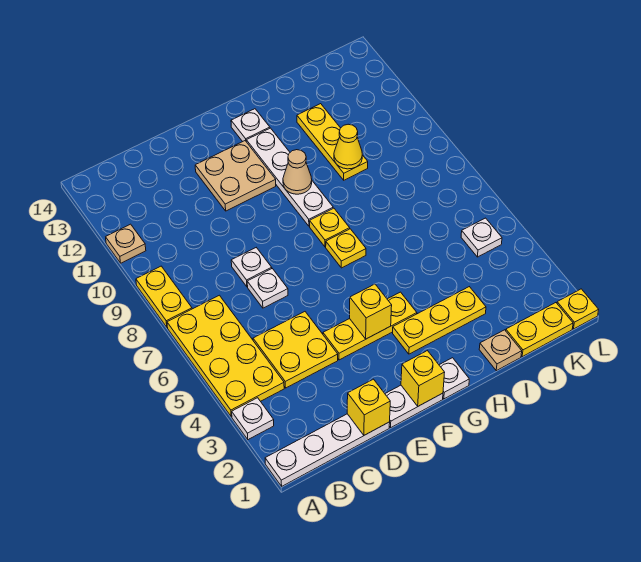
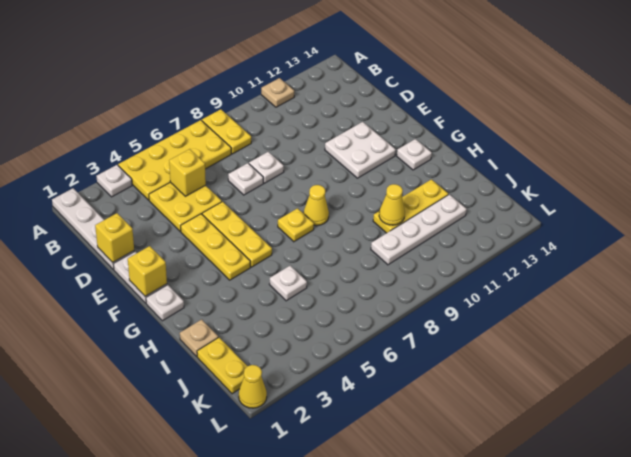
yellow 1x2 plate [136,266,192,327] -> yellow 1x2 plate turned to [202,109,251,154]
tan 2x2 plate [195,141,276,211] -> white 2x2 plate [325,122,396,178]
yellow 1x1 brick [350,284,392,339] -> yellow 1x1 brick moved to [169,149,206,196]
yellow 1x3 plate [393,287,486,354] -> yellow 1x3 plate moved to [202,202,272,267]
yellow 1x1 plate [310,208,350,247] -> yellow 1x1 cone [304,185,329,226]
white 1x4 plate [246,128,333,226] -> white 1x4 plate moved to [371,194,467,265]
tan 1x1 cone [283,150,312,194] -> none
white 1x1 plate [461,218,502,257] -> white 1x1 plate moved to [269,266,307,301]
yellow 1x1 plate [557,289,599,329] -> yellow 1x1 cone [239,365,267,408]

